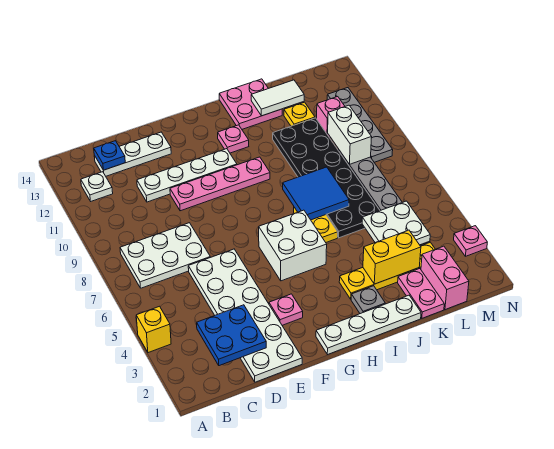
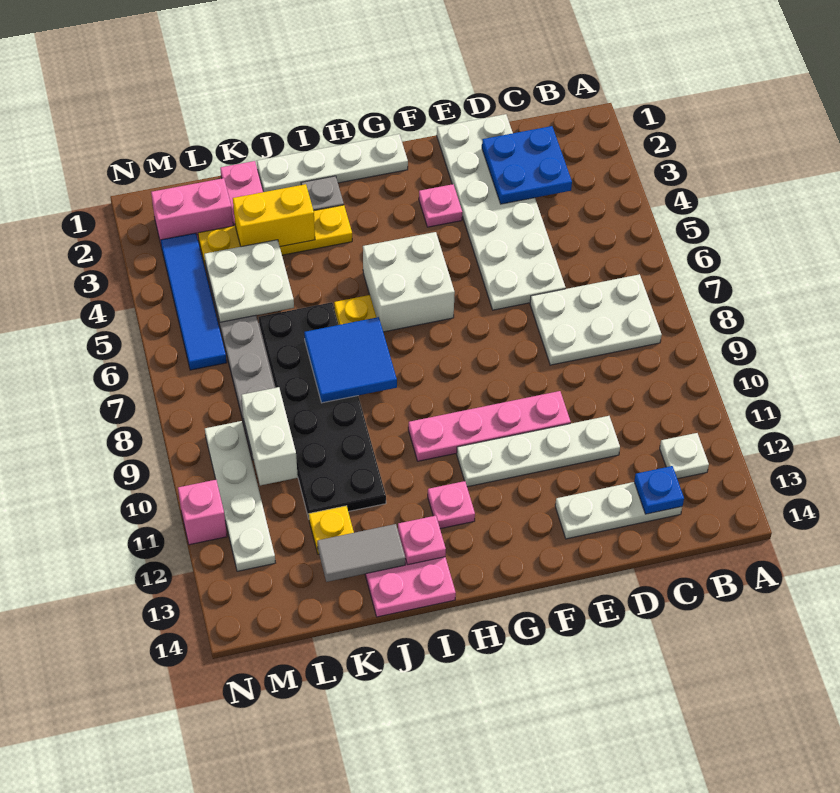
yellow 1x1 brick [136,306,171,353] -> none
white 1x2 tile [251,80,304,116] -> grey 1x2 tile [317,524,405,582]
pink 1x2 brick [421,246,469,310] -> pink 1x2 brick turned to [151,178,233,243]
pink 1x1 brick [317,97,345,138] -> pink 1x1 brick moved to [178,480,227,545]
none -> blue 1x4 tile [161,233,227,370]
grey 1x4 plate [327,88,393,162] -> white 1x4 plate [205,421,275,571]
pink 1x1 plate [454,226,487,256] -> pink 1x1 plate moved to [398,516,446,565]

